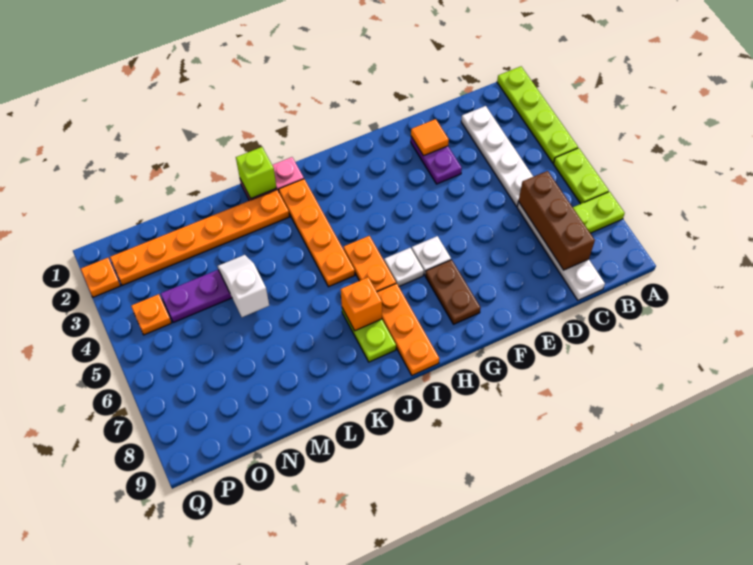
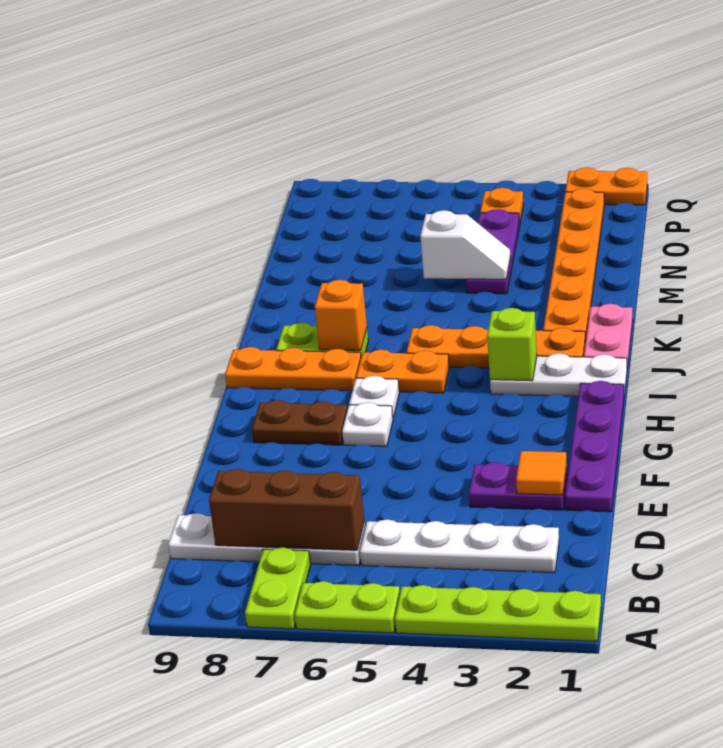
none -> purple 1x4 plate [565,381,624,512]
none -> white 1x3 plate [490,353,627,396]
lime 1x1 brick [236,147,277,198] -> lime 1x1 brick moved to [487,308,537,381]
orange 1x1 plate [81,258,120,297] -> orange 1x2 plate [565,167,647,205]

